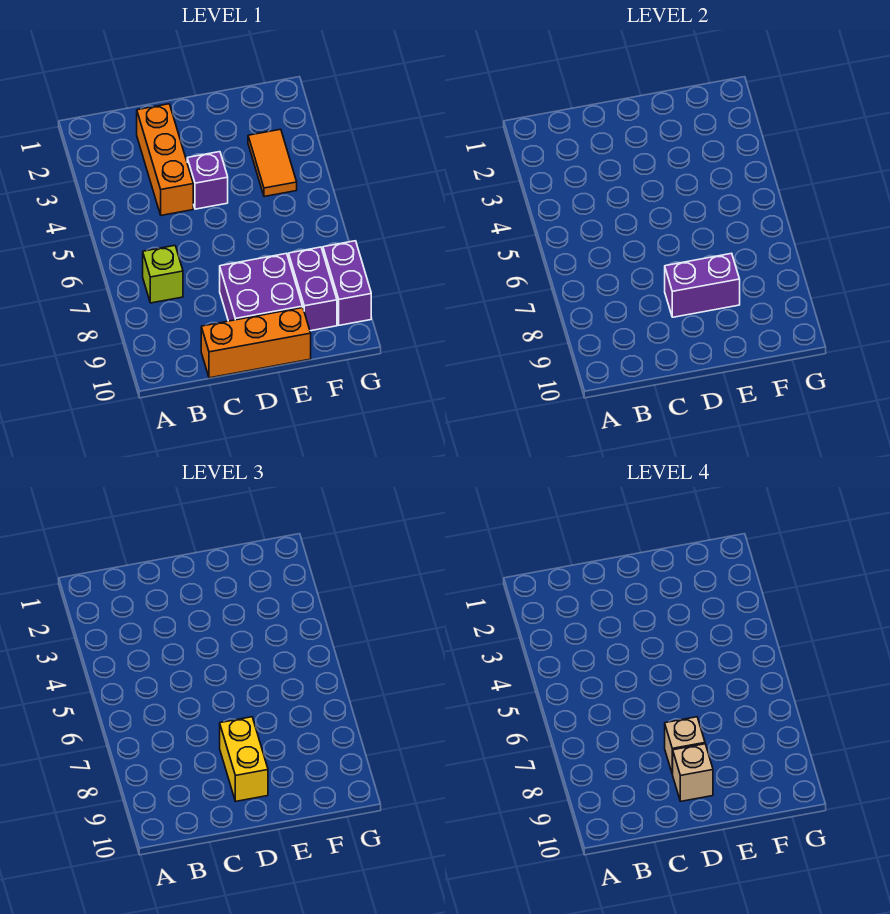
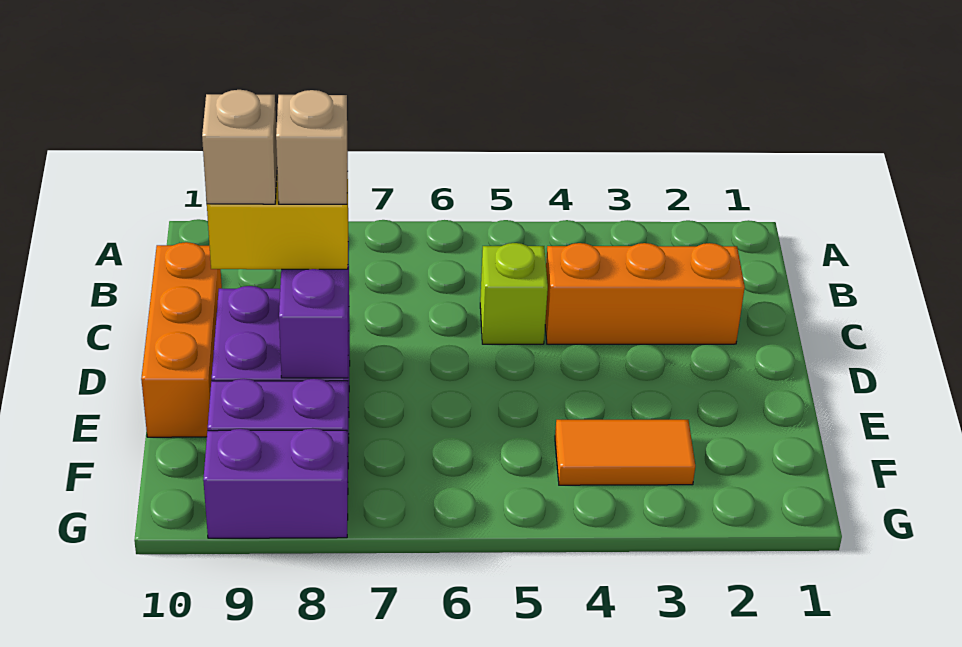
lime 1x1 brick [143,246,183,303] -> lime 1x1 brick moved to [480,243,548,344]
purple 1x1 brick [187,152,228,209] -> none

